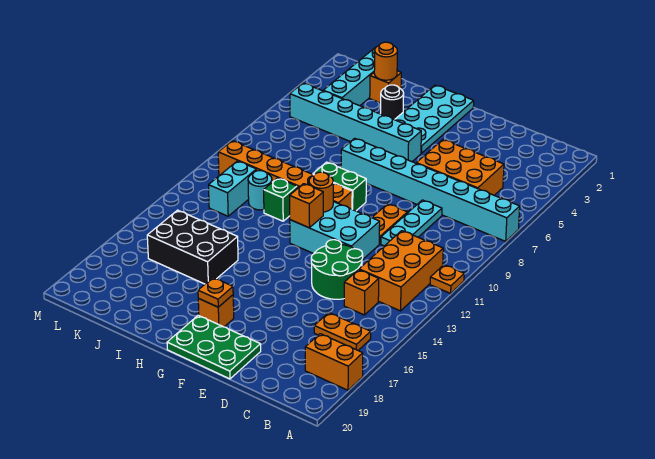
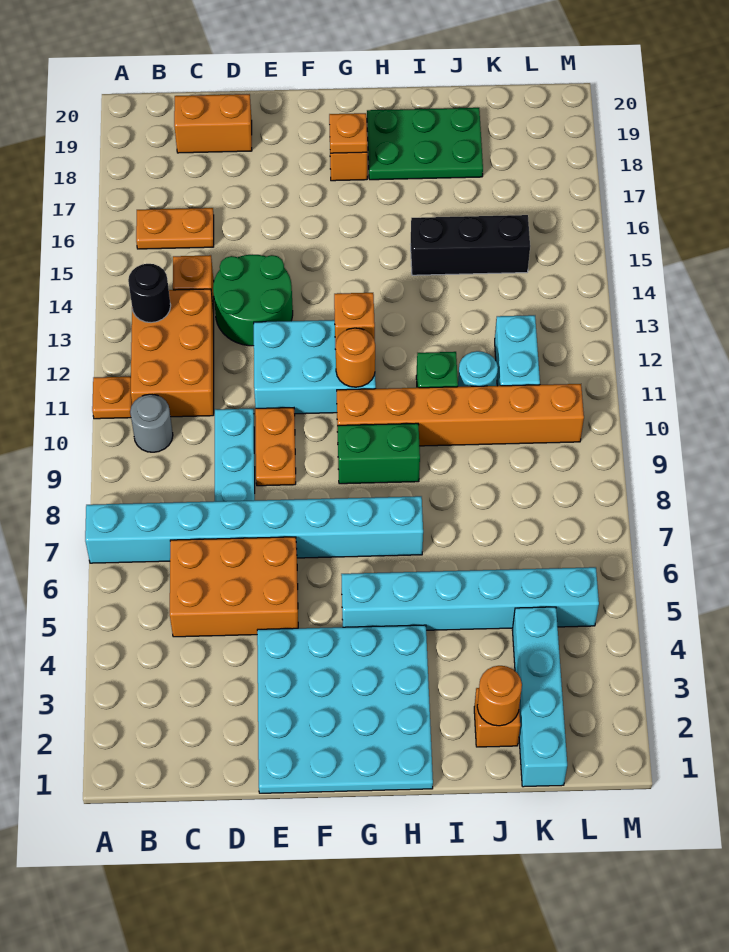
orange 1x2 brick [305,334,363,390] -> orange 1x2 brick moved to [174,94,252,153]
none -> grey 1x1 round brick [130,394,173,452]
green 2x3 plate [167,315,261,379] -> green 2x3 plate moved to [367,108,483,180]
cyan 2x4 plate [395,85,474,153] -> cyan 4x4 plate [257,625,433,793]
black 1x1 round brick [380,85,404,120] -> black 1x1 round brick moved to [128,264,171,323]
black 2x3 brick [147,210,238,284] -> black 1x3 brick [411,215,530,275]

